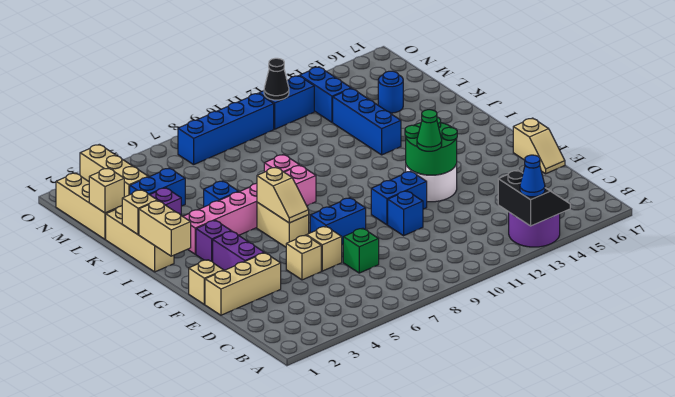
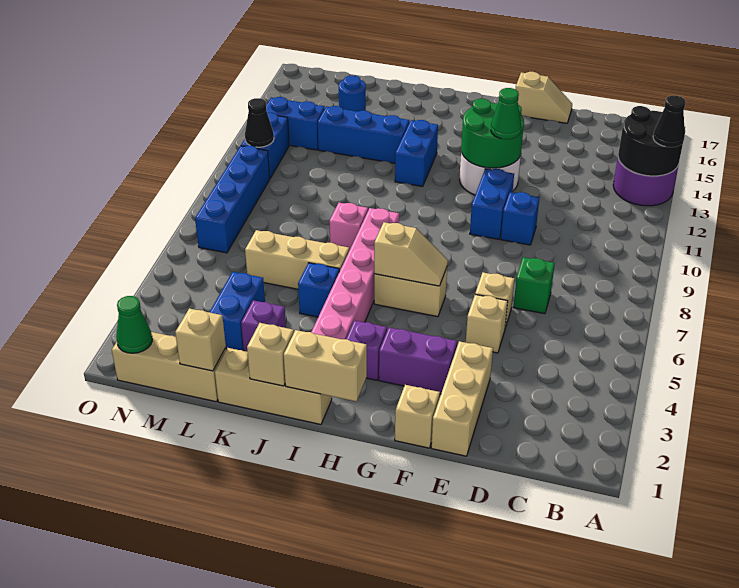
black 2x2 slope [498,170,570,226] -> black 2x2 round brick [618,106,685,176]
blue 1x1 cone [520,155,545,197] -> black 1x1 cone [653,96,685,147]
blue 1x2 brick [310,198,366,245] -> blue 1x2 brick moved to [395,120,438,187]
tan 1x3 brick [80,144,148,197] -> tan 1x3 brick moved to [245,230,349,289]
none -> green 1x1 cone [116,296,152,353]

